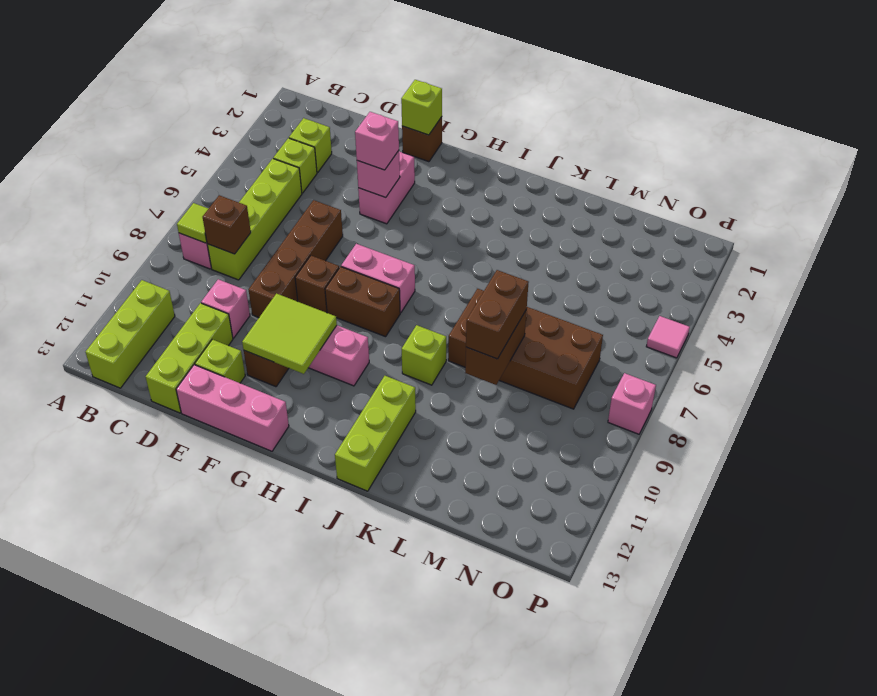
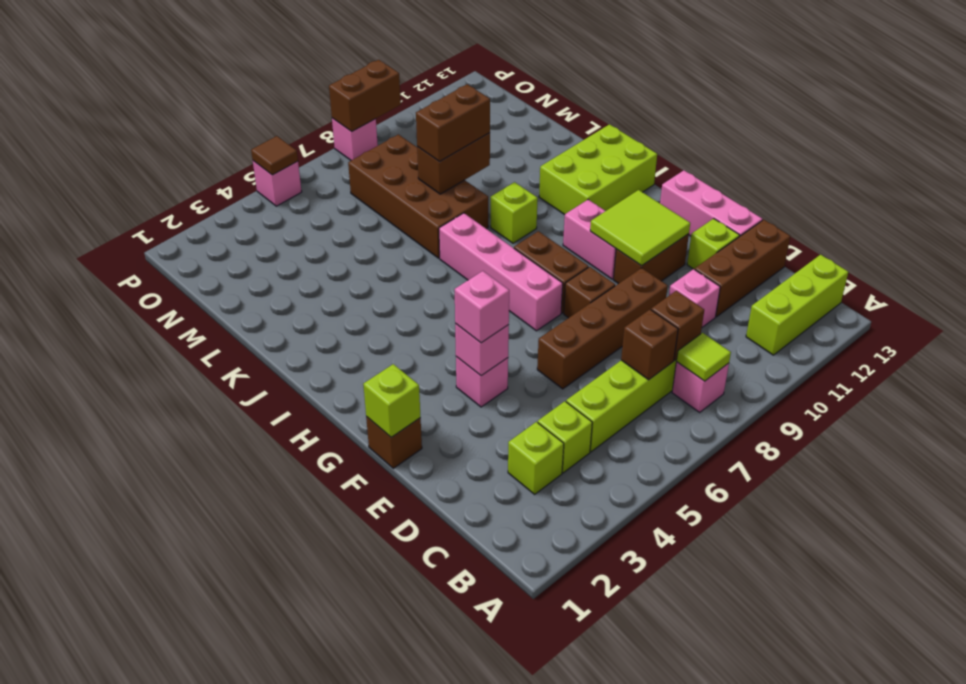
none -> brown 1x1 brick [621,310,678,380]
lime 1x3 brick [146,303,233,413] -> brown 1x3 brick [695,220,790,317]
pink 1x2 brick [358,152,415,224] -> pink 1x1 brick [456,357,508,407]
pink 1x2 brick [341,244,415,313] -> pink 1x4 brick [439,213,563,331]
lime 1x3 brick [335,376,416,491] -> lime 2x3 brick [539,124,657,215]
pink 1x1 tile [646,316,690,358] -> pink 1x1 brick [253,161,302,206]
none -> brown 1x1 tile [251,136,298,175]
none -> brown 1x2 brick [329,60,401,132]

